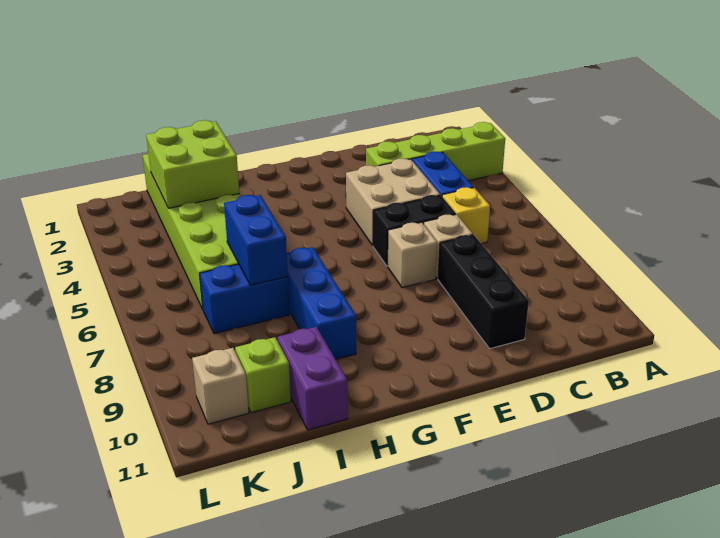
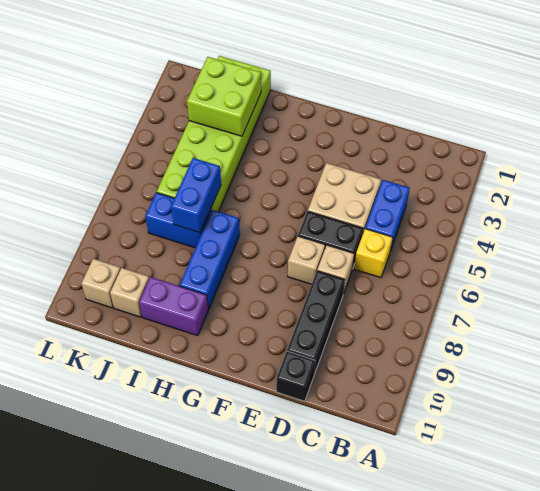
lime 1x4 brick [366,122,505,181] -> none
none -> black 1x1 brick [276,351,315,401]
purple 1x2 brick [277,327,348,430] -> purple 1x2 brick turned to [139,277,208,336]
lime 1x1 brick [235,337,291,413] -> tan 1x1 brick [110,268,149,317]

